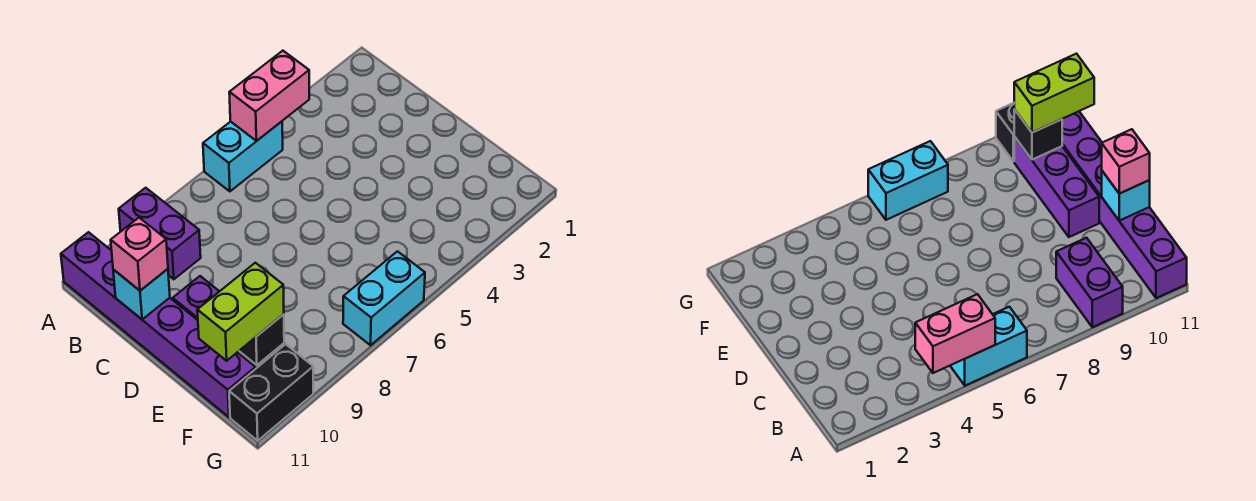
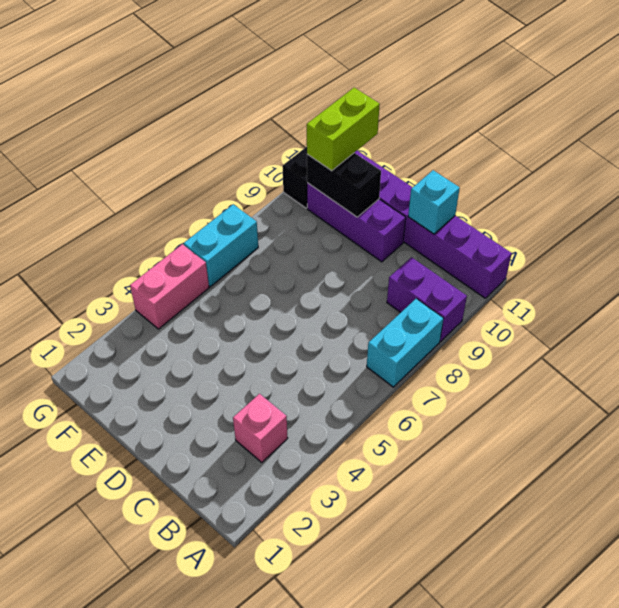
pink 1x2 brick [229,51,309,141] -> pink 1x2 brick moved to [130,244,209,329]
cyan 1x2 brick [203,122,283,191] -> cyan 1x2 brick moved to [367,299,444,387]
pink 1x1 brick [111,218,168,291] -> pink 1x1 brick moved to [233,394,288,462]
black 1x1 brick [240,314,284,365] -> black 1x2 brick [307,153,381,217]

